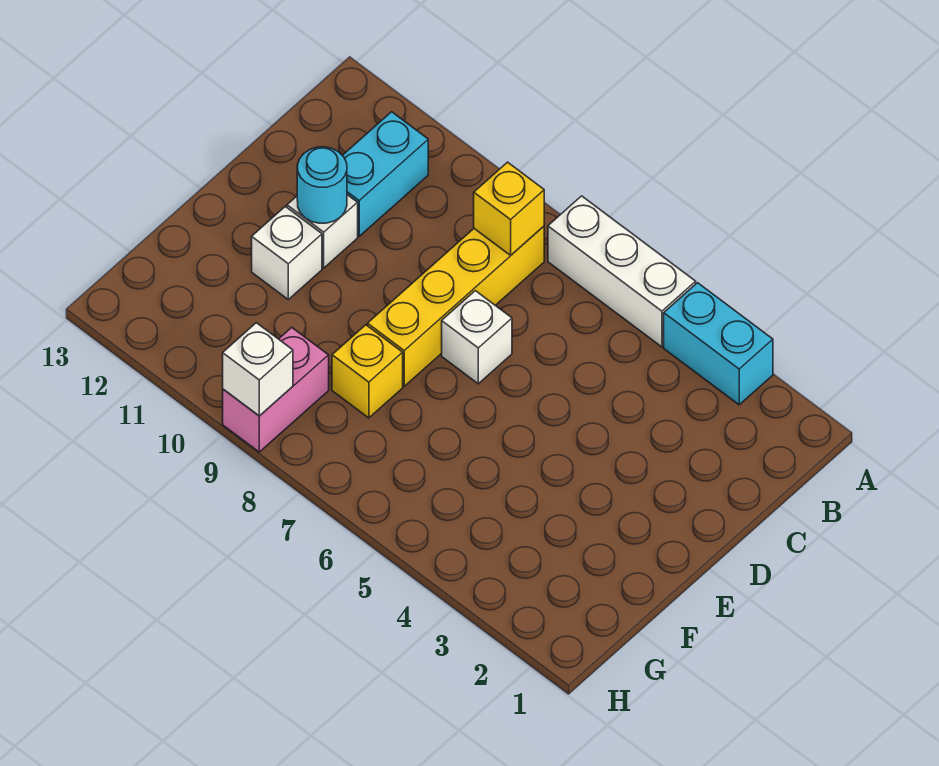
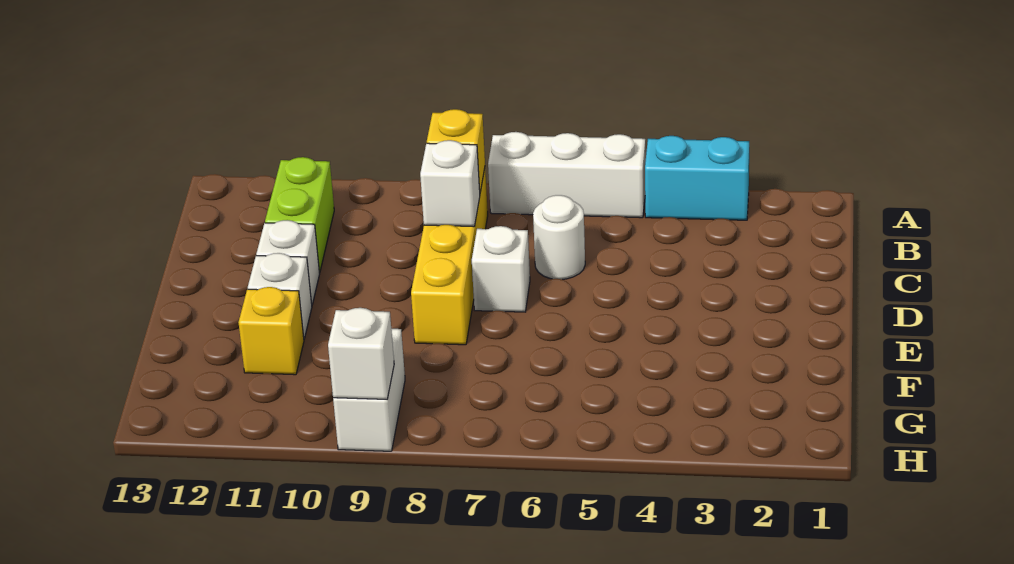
cyan 1x2 brick [342,112,428,236] -> lime 1x2 brick [265,157,334,273]
none -> white 1x1 round brick [533,195,585,279]
none -> white 1x1 brick [420,140,480,227]
cyan 1x1 round brick [297,147,347,223] -> none
yellow 1x1 brick [332,325,403,418] -> yellow 1x1 brick moved to [239,287,304,375]
pink 1x2 brick [223,327,329,452] -> white 1x2 brick [333,329,405,451]

